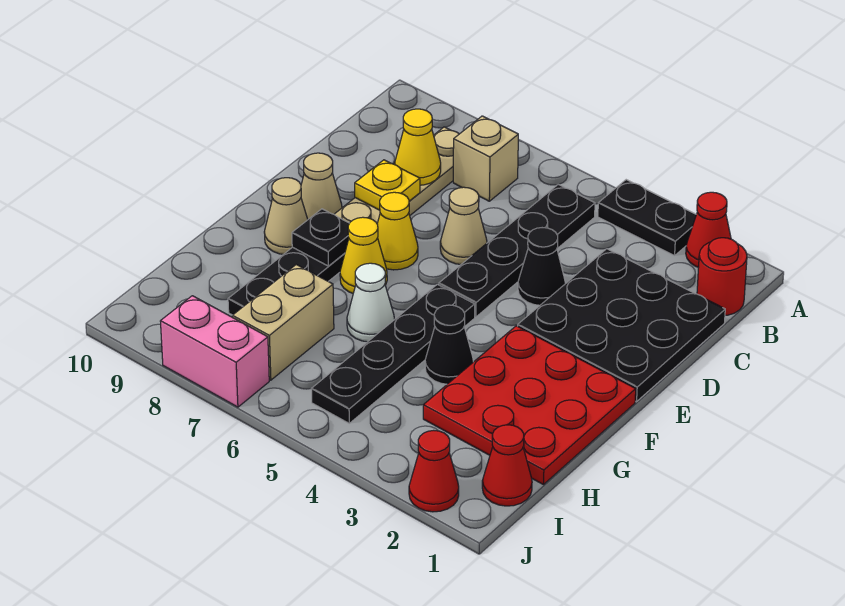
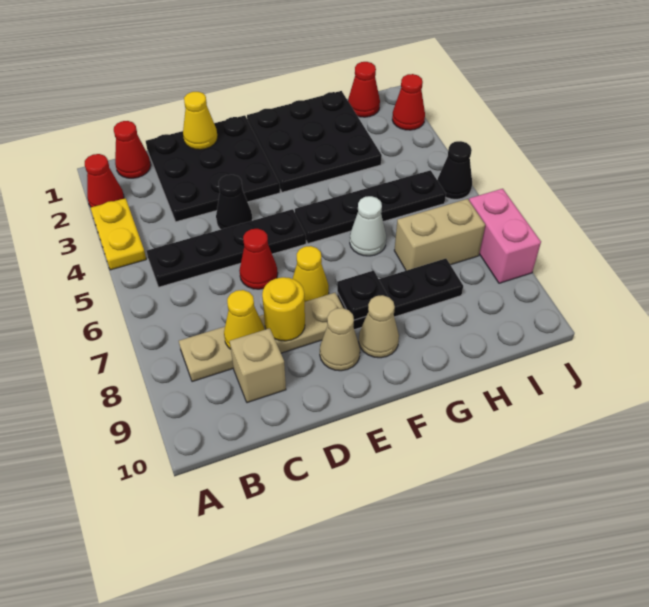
black 1x2 plate [598,180,696,256] -> yellow 1x2 plate [91,198,146,270]
red 1x1 round brick [697,238,747,315] -> red 1x1 cone [114,121,151,178]
tan 1x1 brick [453,116,518,201] -> tan 1x1 brick moved to [230,328,286,403]
tan 1x1 cone [440,187,487,264] -> red 1x1 cone [239,229,278,289]
yellow 1x1 plate [355,160,420,210] -> yellow 1x1 round brick [262,277,305,341]
red 3x3 plate [423,326,636,485] -> black 3x3 plate [247,91,382,192]
yellow 1x1 cone [340,217,387,293] -> yellow 1x1 cone moved to [183,92,218,150]
black 1x1 cone [425,305,473,384] -> black 1x1 cone moved to [438,141,472,199]

